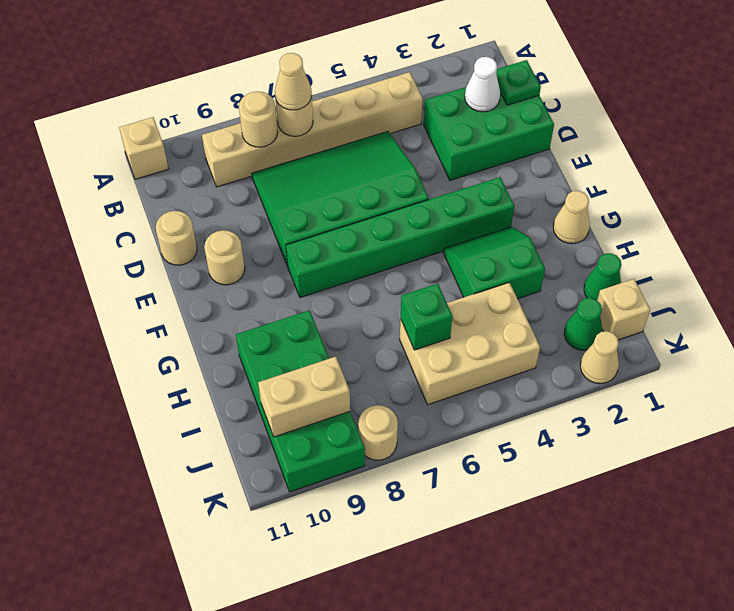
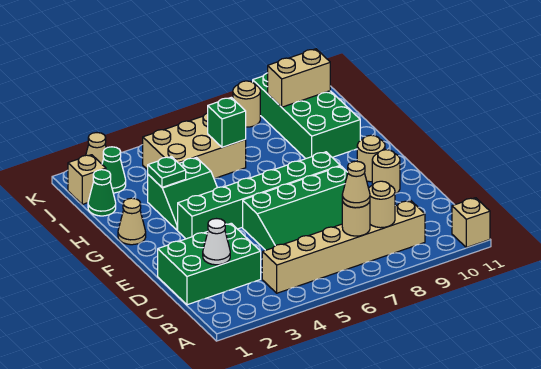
green 1x1 plate [496,60,541,105] -> green 1x1 plate moved to [148,157,186,187]
tan 1x1 round brick [156,211,197,265] -> tan 1x1 round brick moved to [357,135,385,182]

